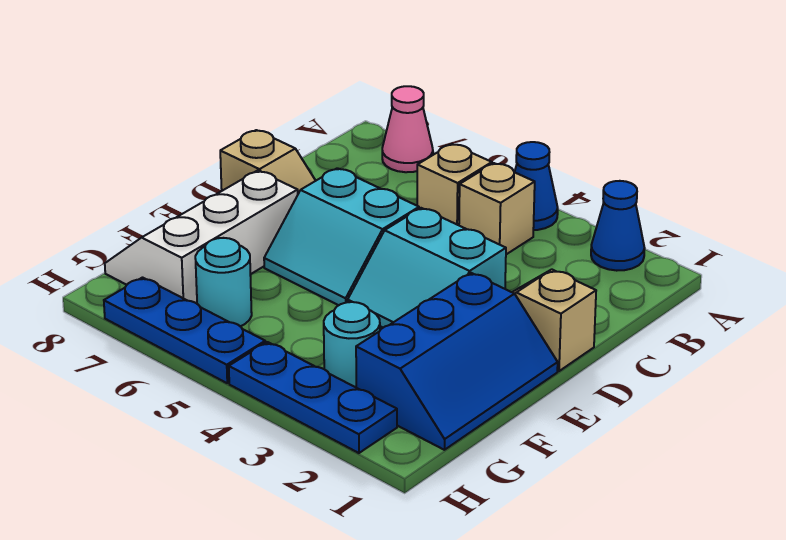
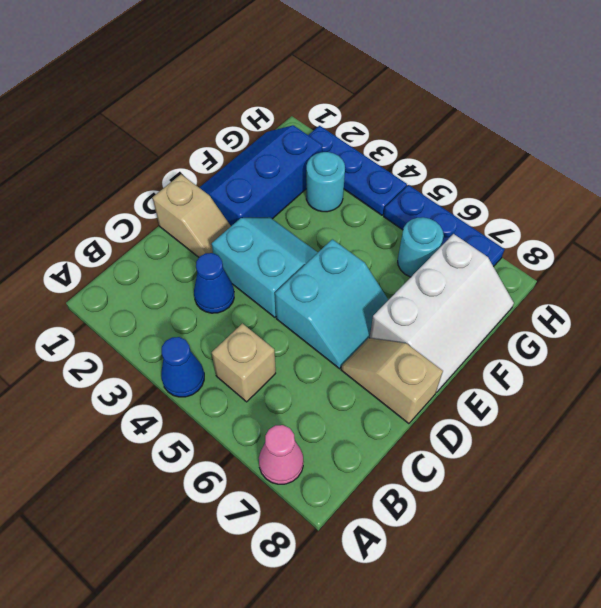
blue 1x1 cone [591,181,645,271] -> blue 1x1 cone moved to [194,253,234,313]
tan 1x1 brick [459,163,535,254] -> none
cyan 2x2 slope [264,168,419,305] -> cyan 2x2 slope turned to [275,239,388,369]

